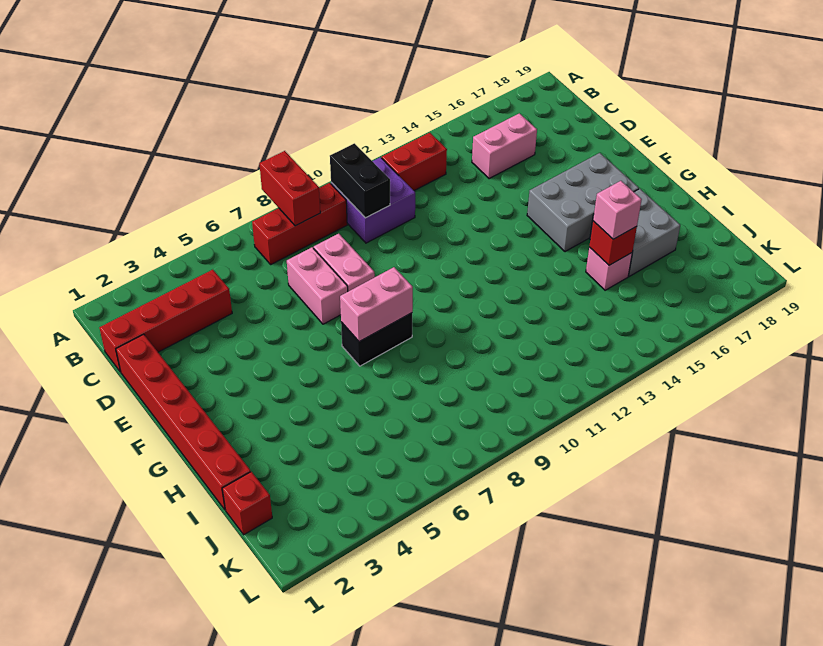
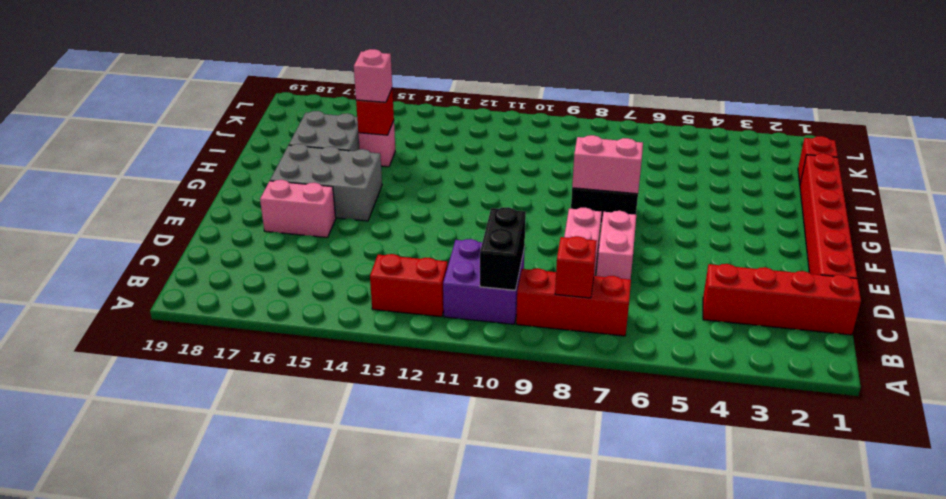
red 1x2 brick [259,151,320,226] -> red 1x1 brick [555,236,597,298]
pink 1x2 brick [472,113,537,179] -> pink 1x2 brick moved to [260,180,336,237]

